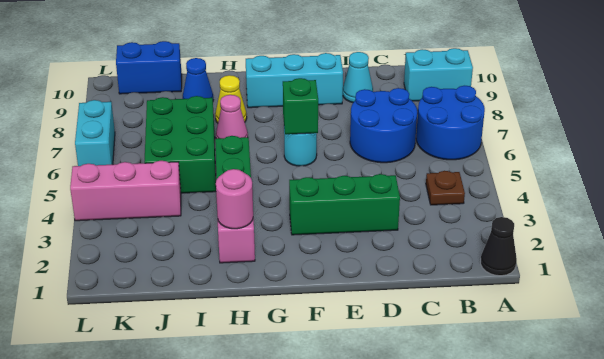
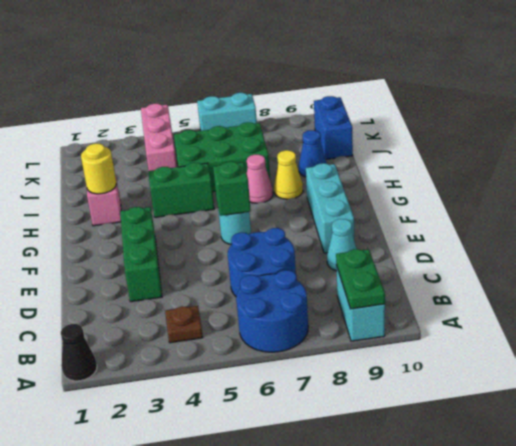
none -> green 1x2 plate [336,249,385,309]
pink 1x1 round brick [216,169,253,229] -> yellow 1x1 round brick [81,143,116,194]

